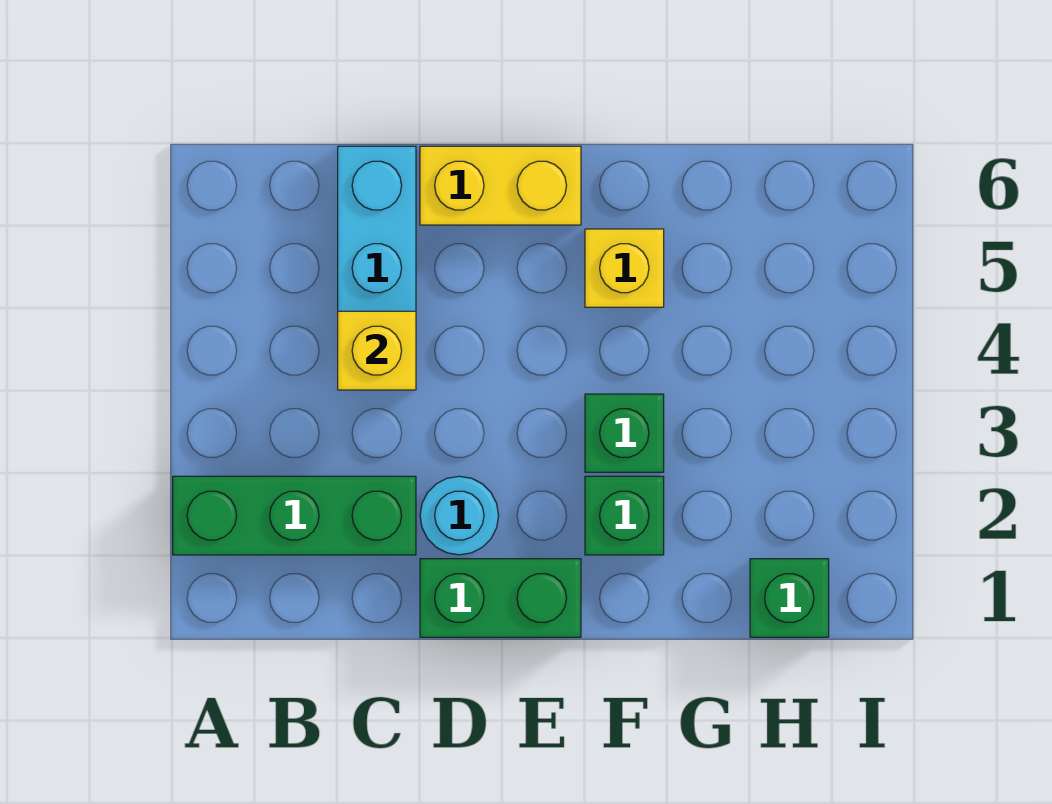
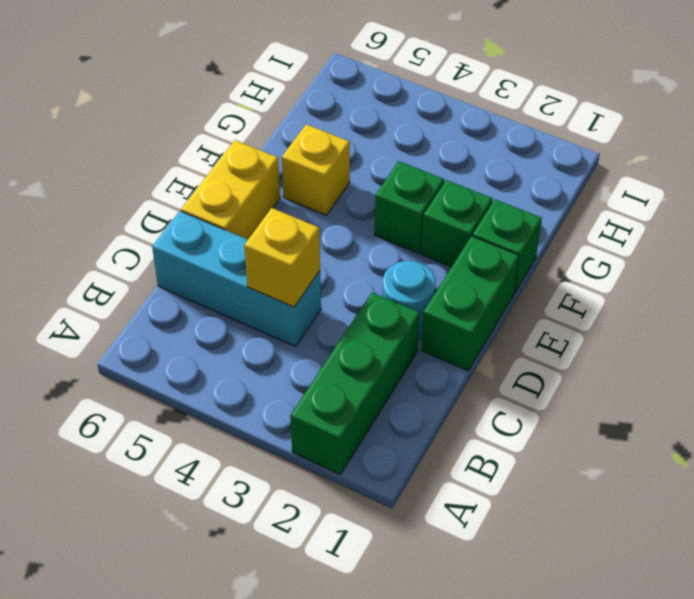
green 1x1 brick [750,559,829,637] -> green 1x1 brick moved to [473,199,542,293]

